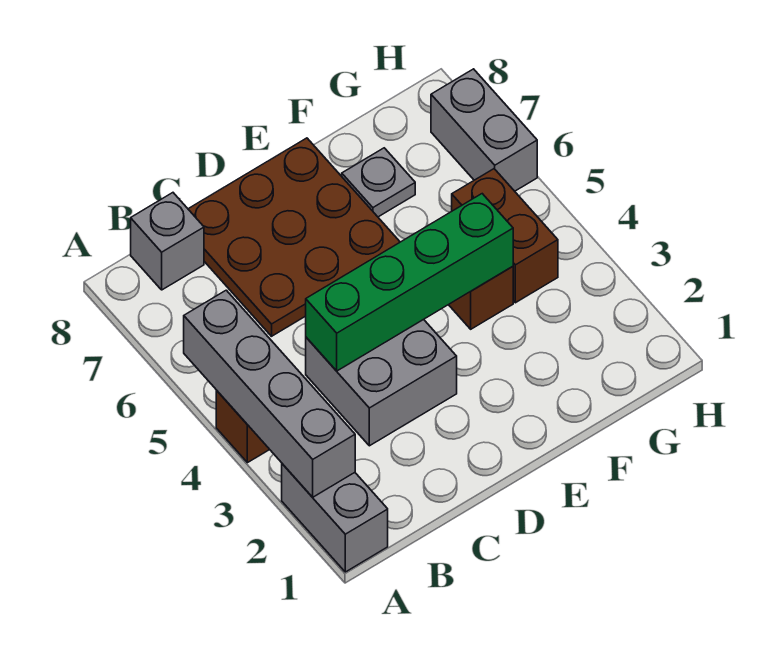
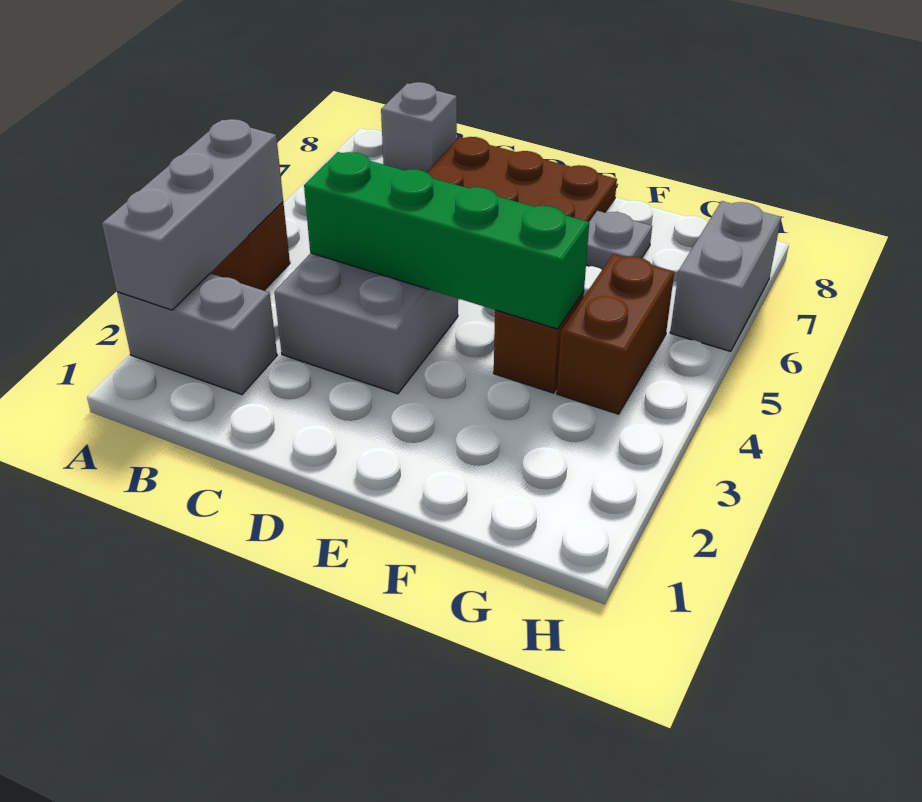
grey 1x2 brick [282,464,388,572] -> grey 1x2 brick turned to [117,273,277,394]
grey 1x4 brick [184,290,355,497] -> grey 1x3 brick [102,119,283,310]

